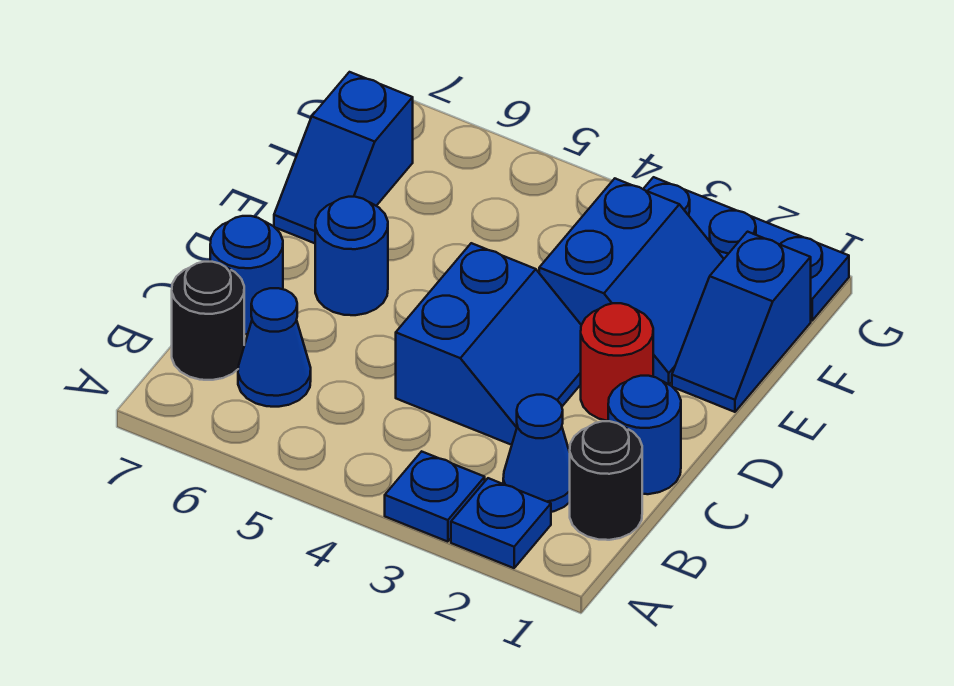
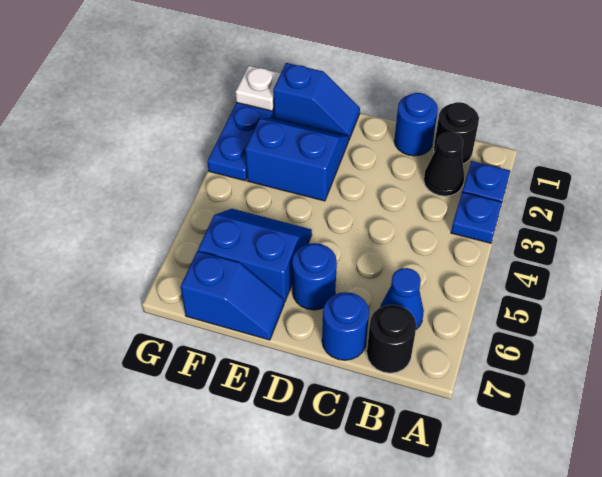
blue 1x1 cone [503,395,570,512] -> black 1x1 cone [424,132,464,196]
blue 2x2 slope [396,243,581,445] -> blue 2x2 slope moved to [198,209,312,303]
red 1x1 round brick [581,303,653,421] -> none
none -> white 1x1 plate [235,66,281,111]

